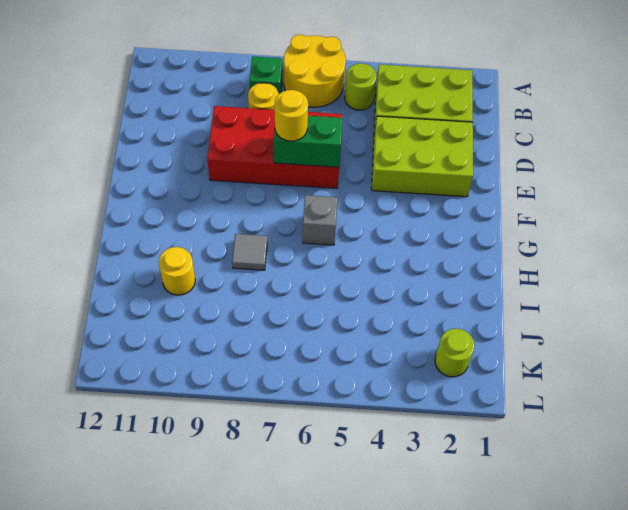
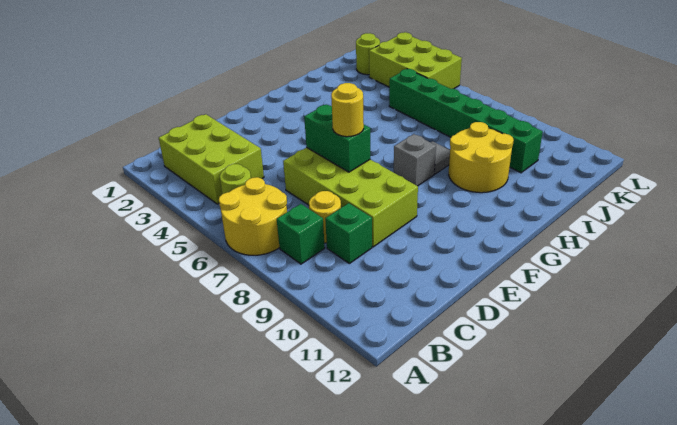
none -> green 1x1 brick [325,203,372,263]
lime 2x3 brick [372,116,473,197] -> lime 2x3 brick moved to [369,32,462,89]
red 2x4 brick [207,106,342,188] -> lime 2x4 brick [283,147,418,247]
grey 1x1 brick [303,195,337,245] -> grey 1x1 brick moved to [394,134,436,186]
yellow 1x1 round brick [159,247,195,295] -> yellow 2x2 round brick [449,122,514,193]
none -> green 1x6 brick [389,69,543,173]

